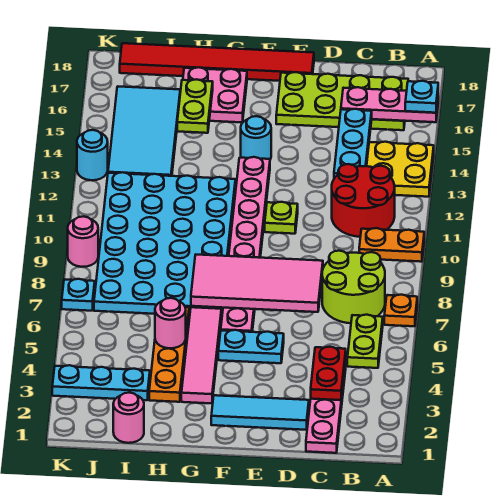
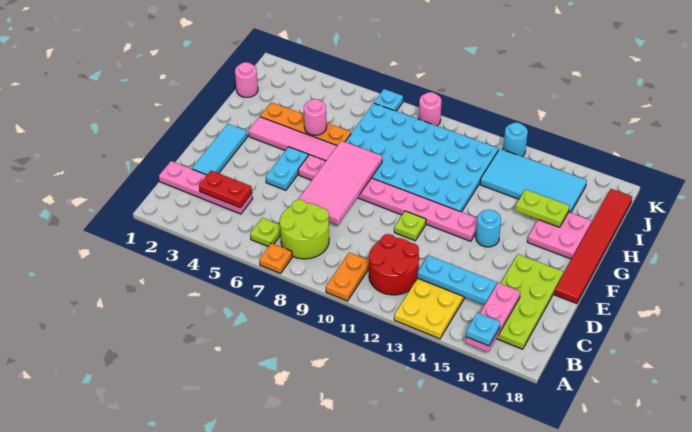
lime 1x2 plate [347,315,383,368] -> lime 1x1 plate [250,218,281,247]
cyan 1x3 plate [52,365,150,400] -> none

